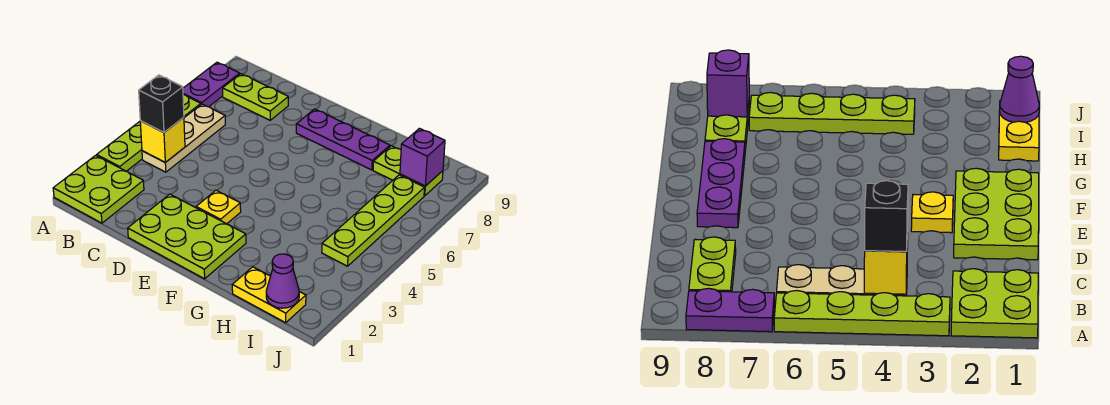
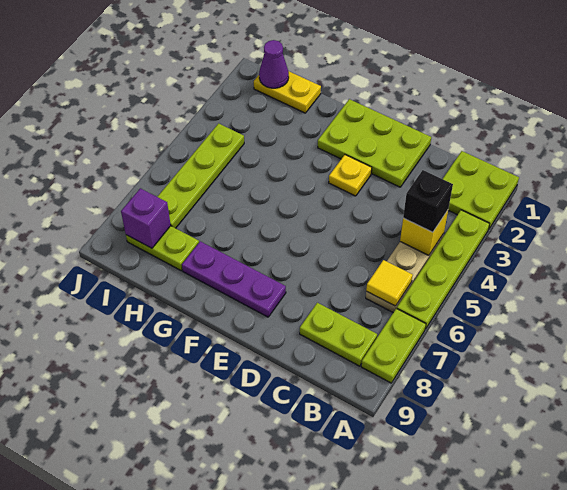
purple 1x2 plate [183,62,240,107] -> lime 1x2 plate [361,309,426,383]
none -> yellow 1x1 tile [366,260,413,306]

